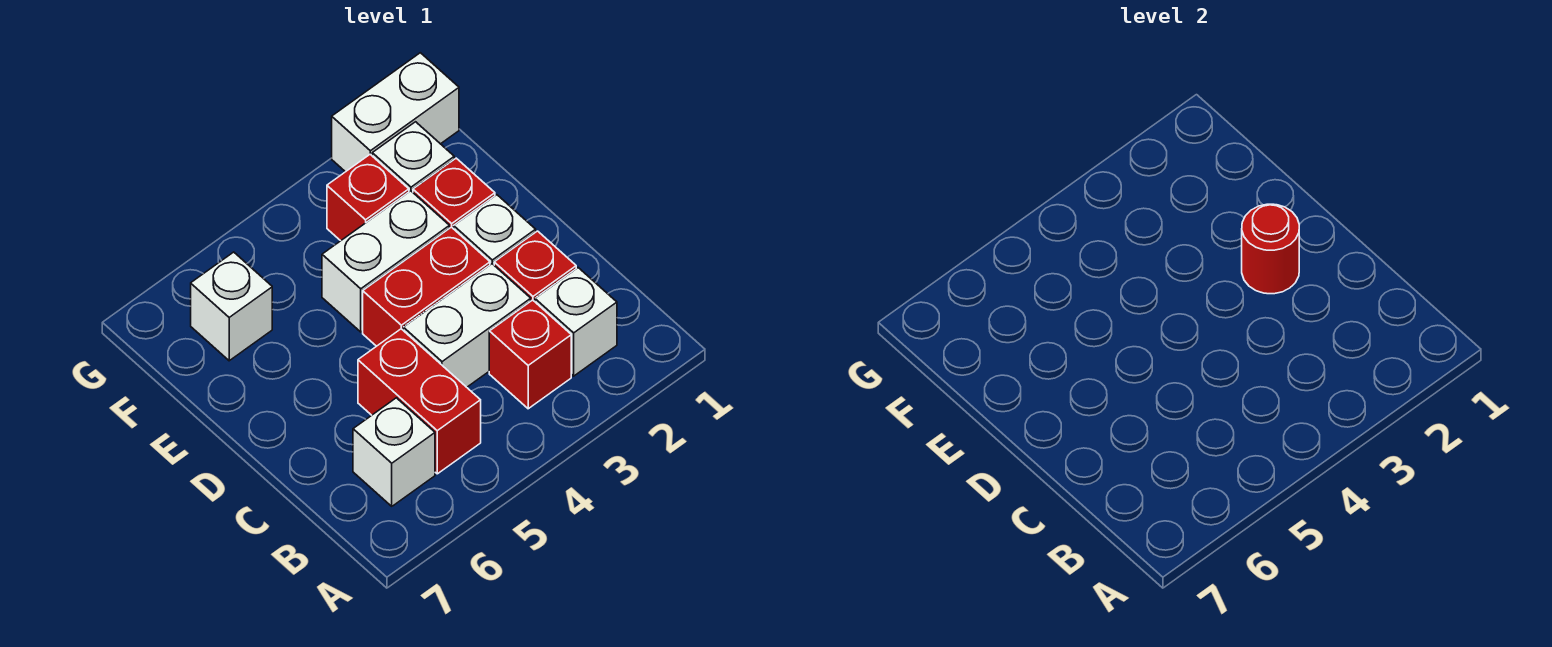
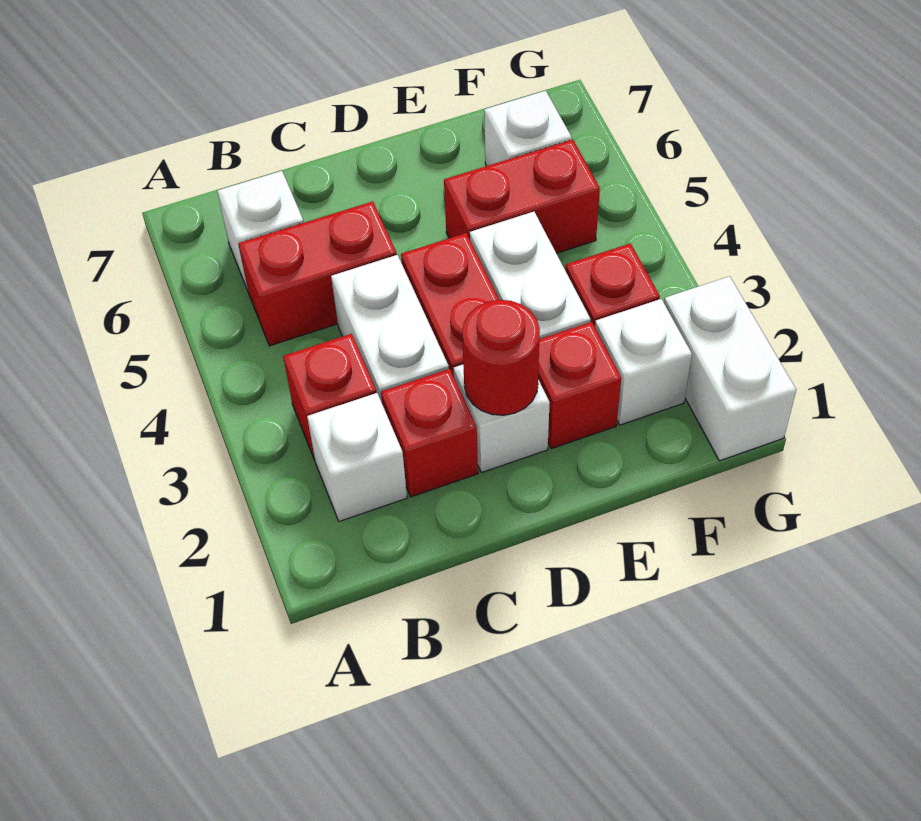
none -> red 1x2 brick [444,139,600,253]

